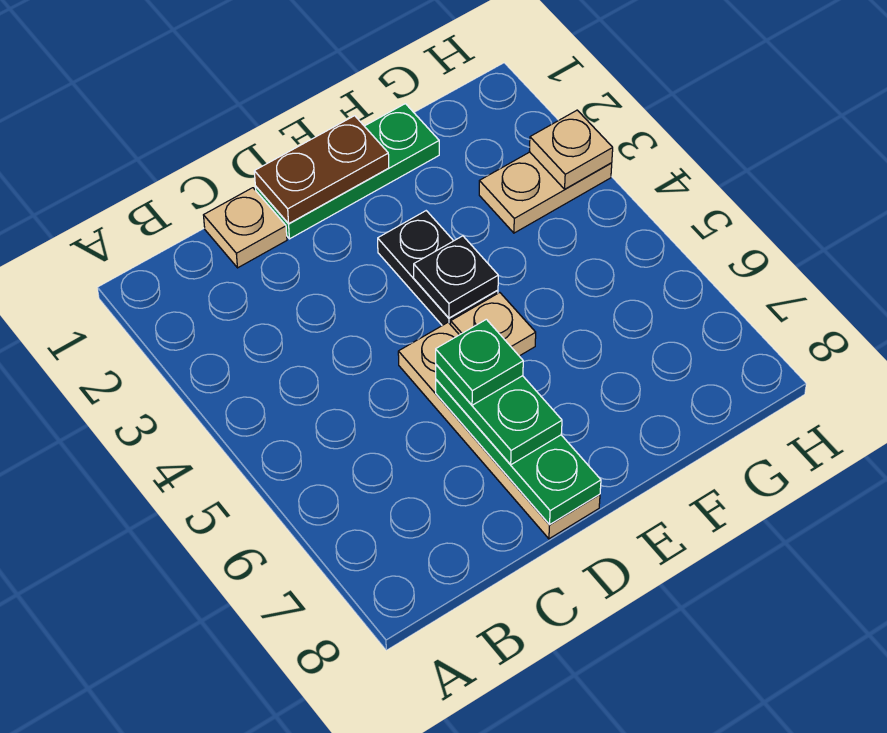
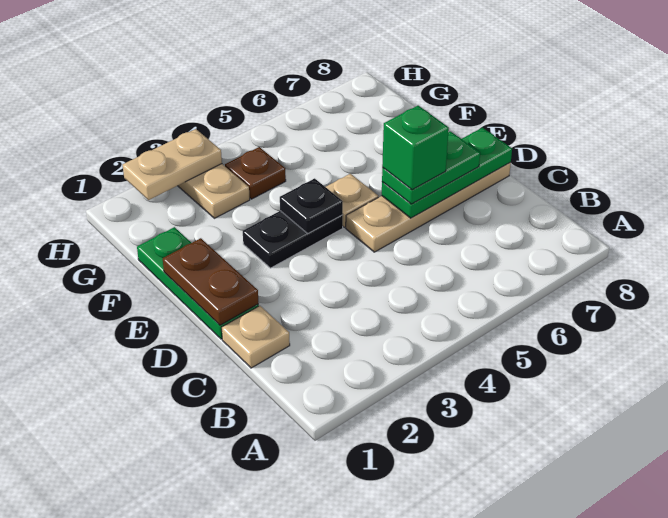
green 1x1 plate [436,319,523,405] -> green 1x1 brick [382,106,449,190]
none -> brown 1x1 plate [225,147,286,199]
tan 1x1 plate [529,110,613,189] -> tan 1x2 plate [123,129,222,200]

